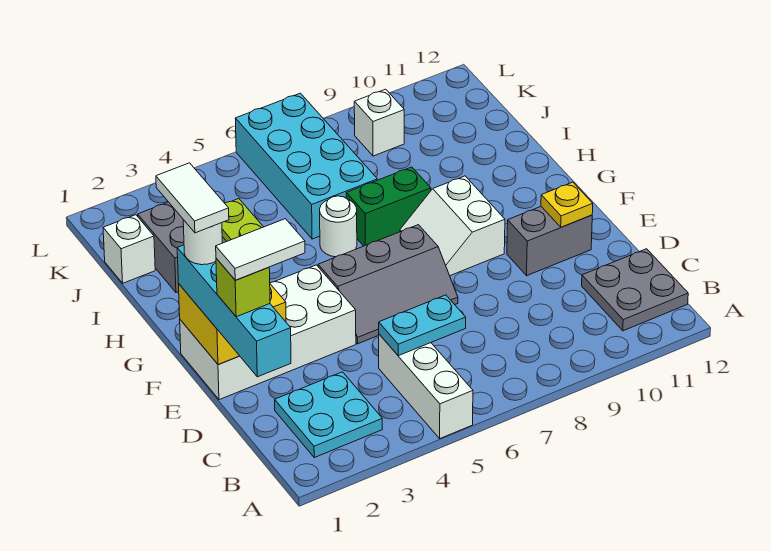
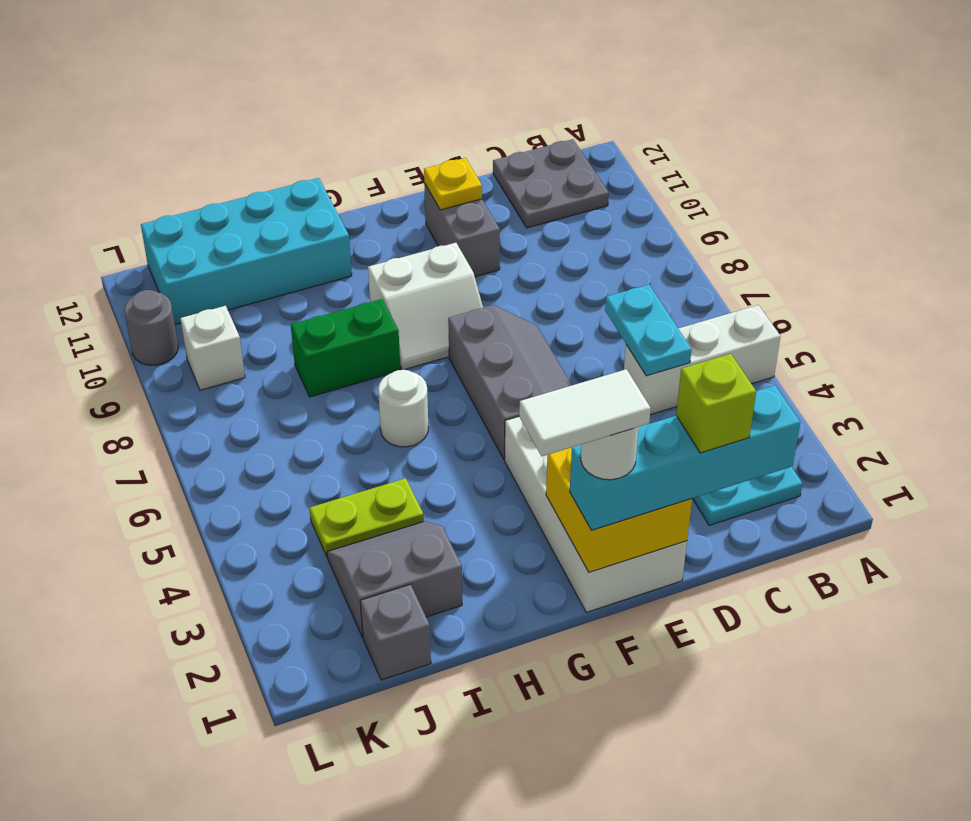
white 1x2 tile [216,219,305,280] -> none
green 1x2 brick [346,167,431,246] -> green 1x2 brick turned to [291,299,400,397]
cyan 2x4 brick [235,93,377,239] -> cyan 2x4 brick moved to [141,178,352,325]
white 1x1 brick [103,215,155,283] -> grey 1x1 brick [360,584,431,680]
none -> grey 1x1 round brick [124,290,178,365]

